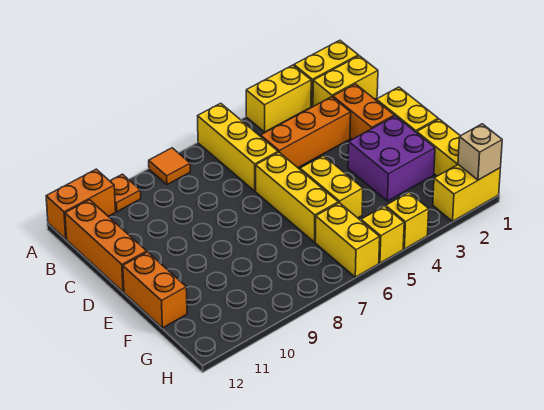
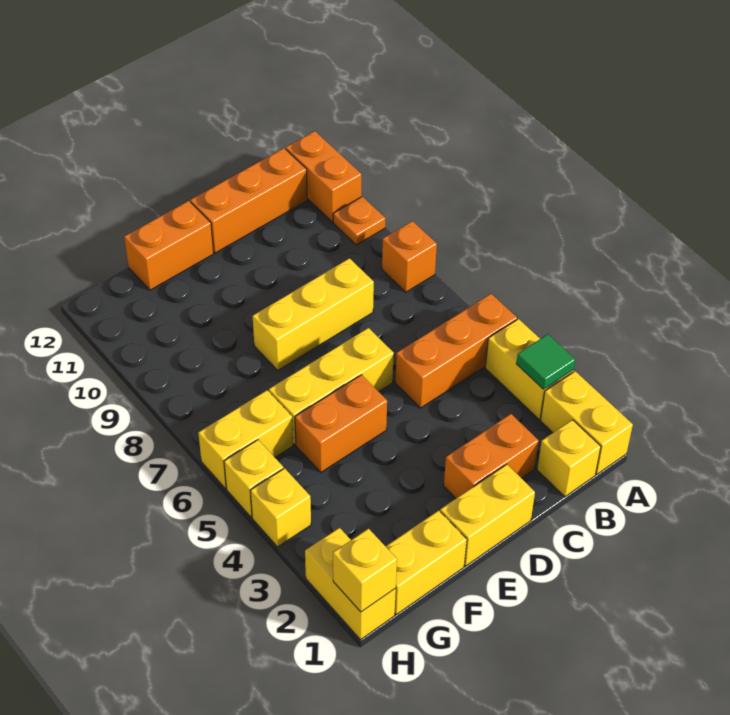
none -> green 1x1 tile [516,334,575,389]
yellow 1x3 brick [198,103,278,191] -> yellow 1x3 brick moved to [253,258,374,370]
orange 1x1 tile [149,148,190,185] -> orange 1x1 brick [382,221,437,292]
yellow 1x2 brick [313,56,378,106] -> yellow 1x1 brick [537,420,601,497]
orange 1x3 brick [261,97,351,168] -> orange 1x3 brick turned to [395,294,517,408]
purple 2x2 brick [348,116,435,201] -> none
yellow 1x2 brick [300,155,363,218] -> orange 1x2 brick [295,375,387,472]
tan 1x1 brick [458,124,502,180] -> yellow 1x1 brick [333,529,397,612]

